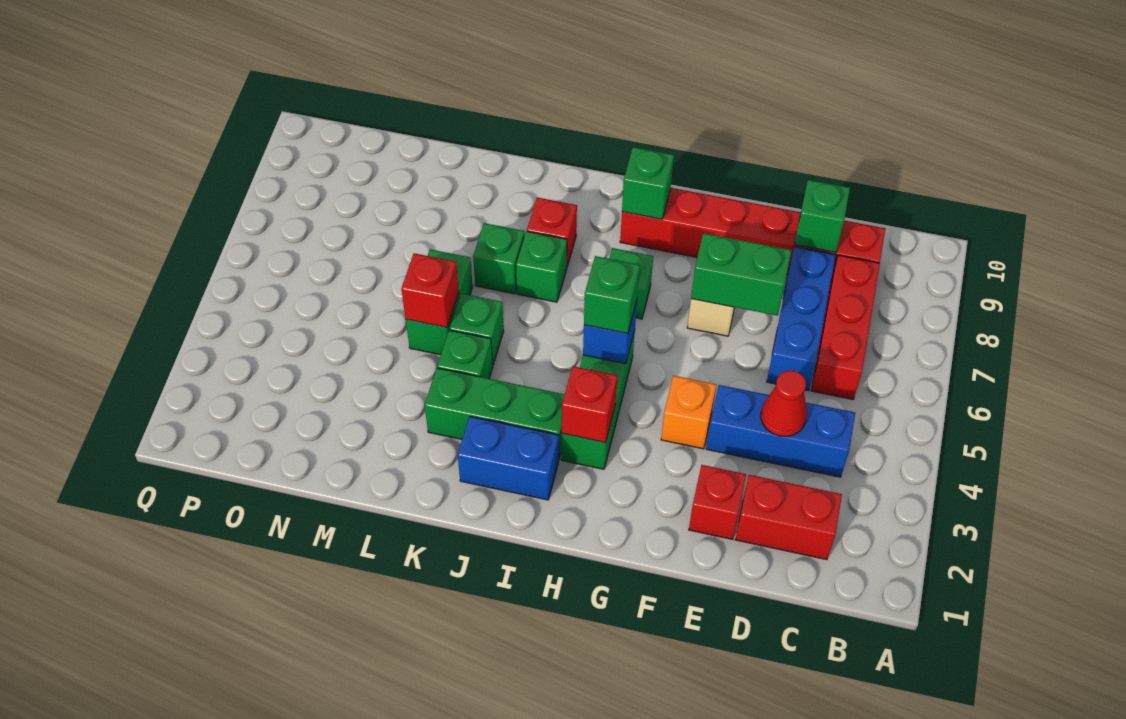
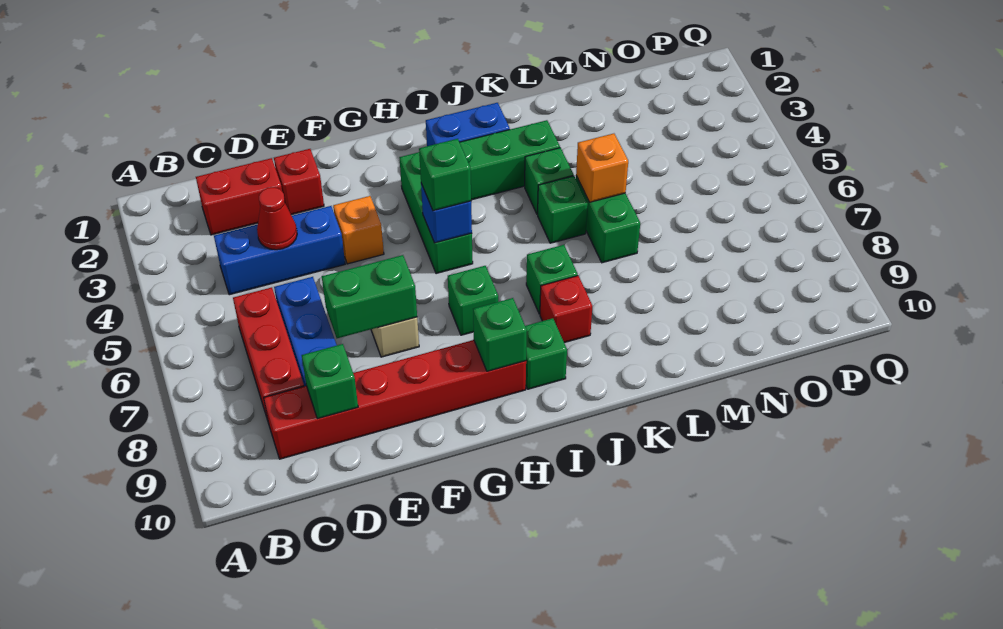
red 1x1 brick [562,366,617,442] -> none
green 1x1 brick [473,223,524,294] -> green 1x1 brick moved to [525,318,567,389]
red 1x1 brick [401,253,459,327] -> orange 1x1 brick [576,134,628,202]

